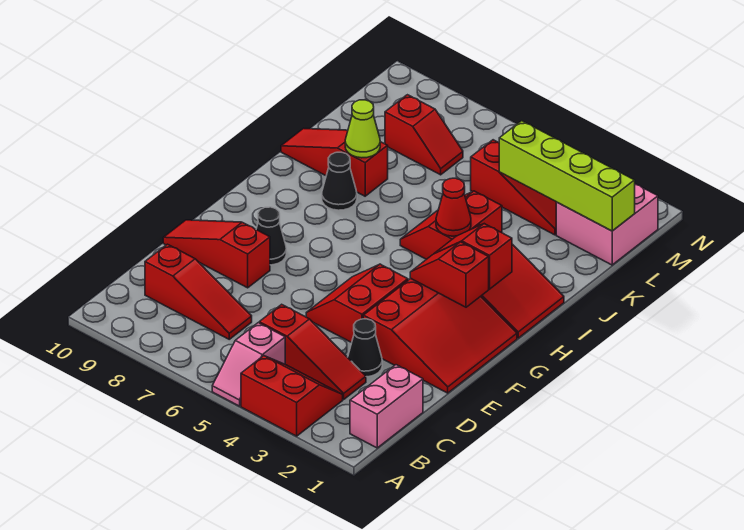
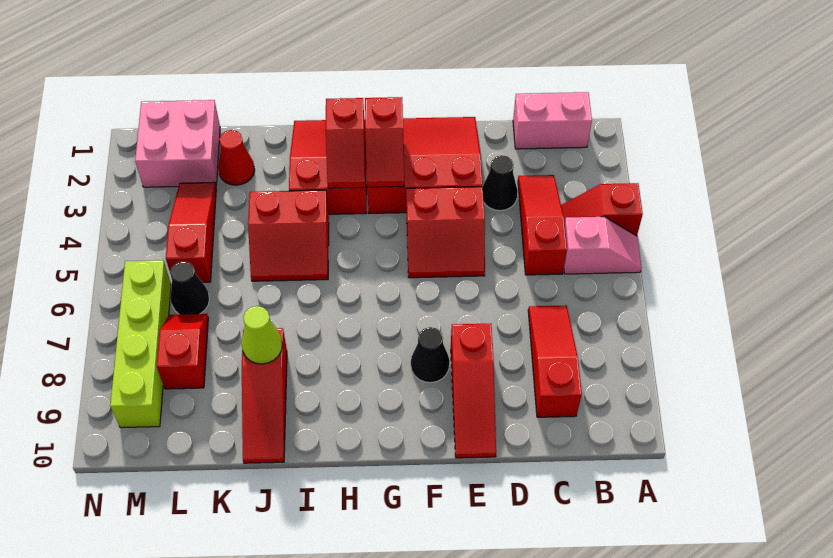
red 2x2 slope [241,356,343,436] -> red 1x2 slope [561,183,643,236]
red 1x1 cone [436,178,471,236] -> red 1x1 cone moved to [218,130,255,185]
black 1x1 cone [322,152,357,210] -> black 1x1 cone moved to [170,261,209,314]
lime 1x4 brick [499,121,635,231] -> lime 1x4 brick moved to [110,260,171,428]

